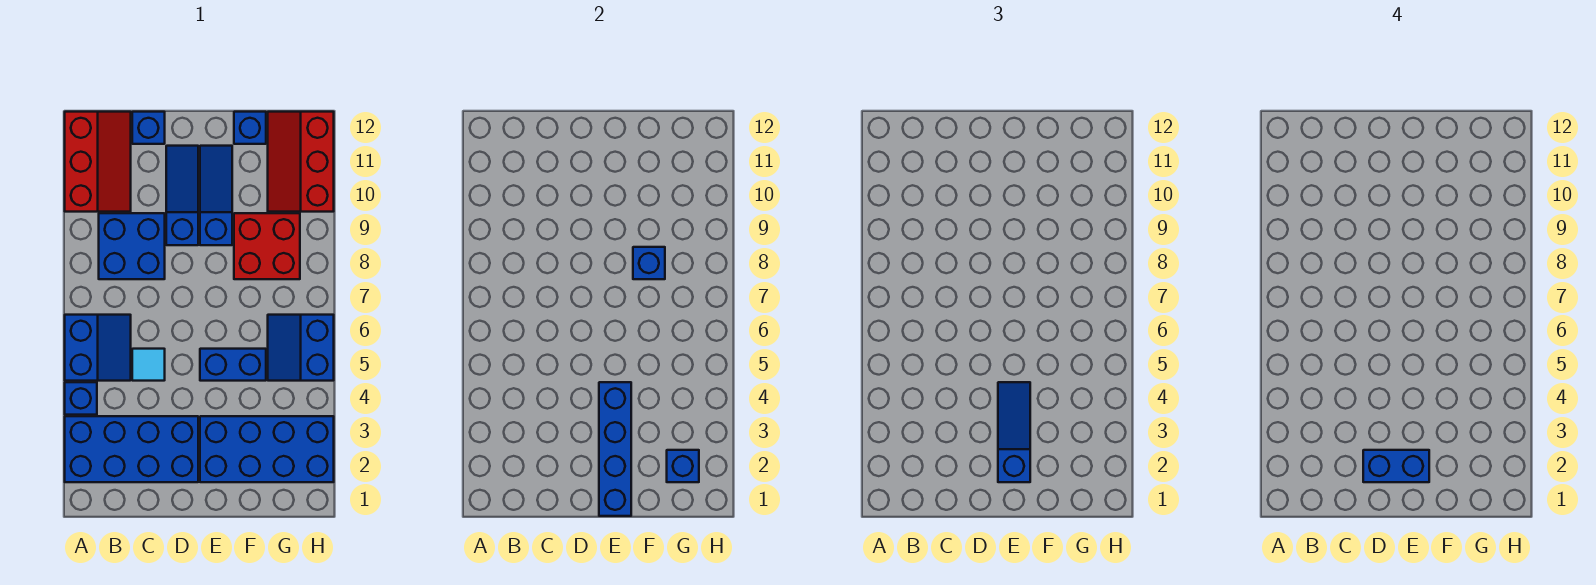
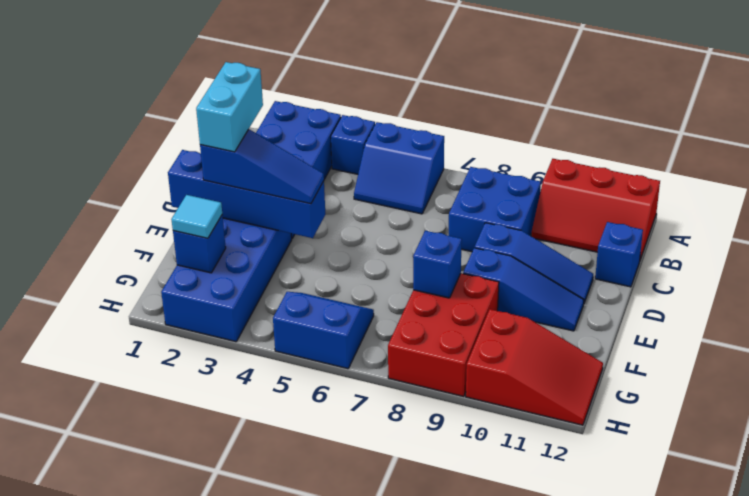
cyan 1x1 tile [132,349,165,381] -> cyan 1x1 tile moved to [171,195,222,238]
blue 1x2 brick [1363,450,1429,482] -> cyan 1x2 brick [196,62,263,152]
blue 1x2 brick [200,349,266,381] -> none
red 2x2 brick [234,213,300,279] -> red 2x3 brick [388,273,499,397]
blue 1x1 brick [234,112,266,144] -> none
red 2x3 slope [268,112,334,212] -> red 2x3 slope turned to [466,309,603,425]

